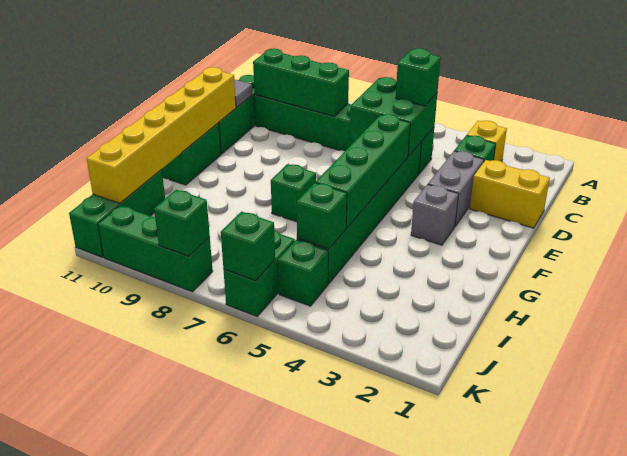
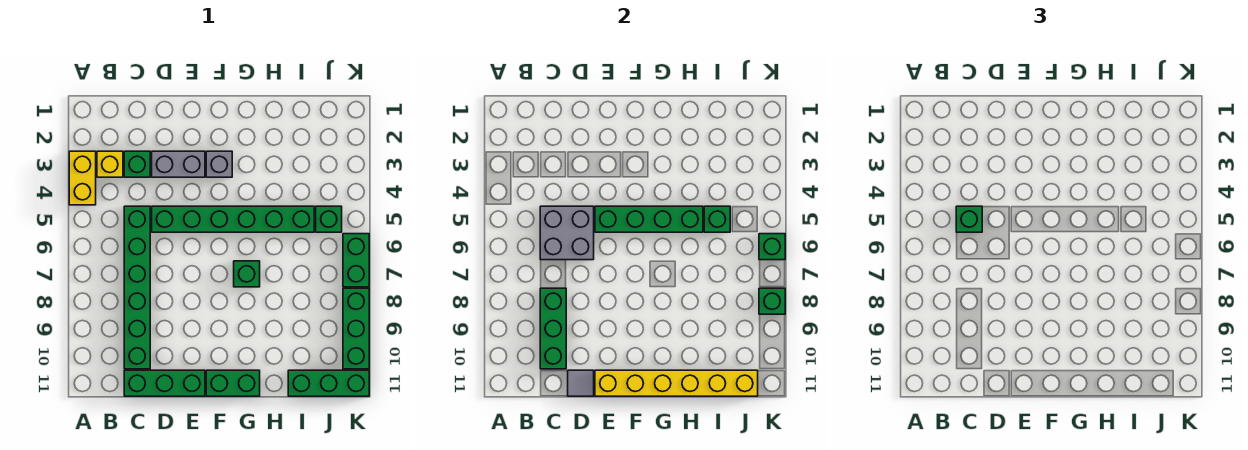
green 2x2 brick [350,77,437,157] -> grey 2x2 brick [540,206,594,260]
yellow 1x2 brick [470,160,550,228] -> yellow 1x2 brick moved to [69,151,96,205]
green 1x2 brick [224,231,295,316] -> green 1x2 brick turned to [343,234,369,287]

